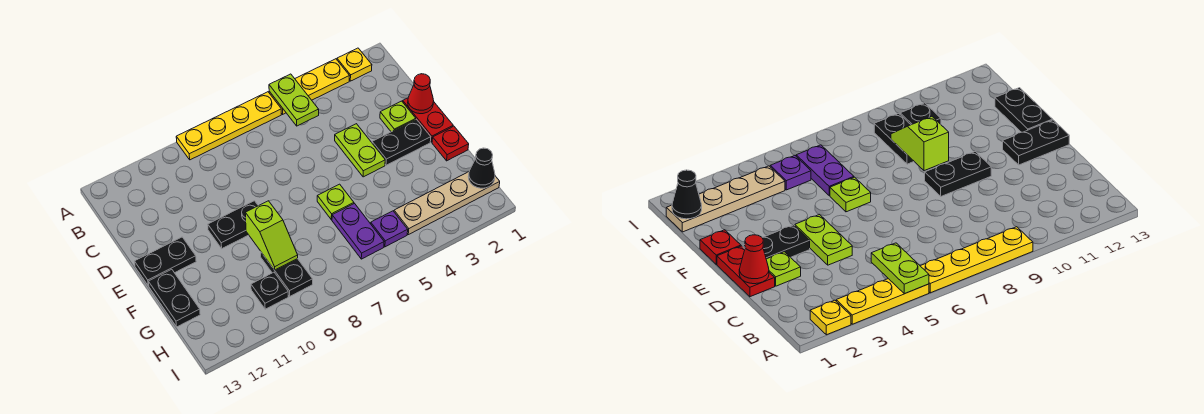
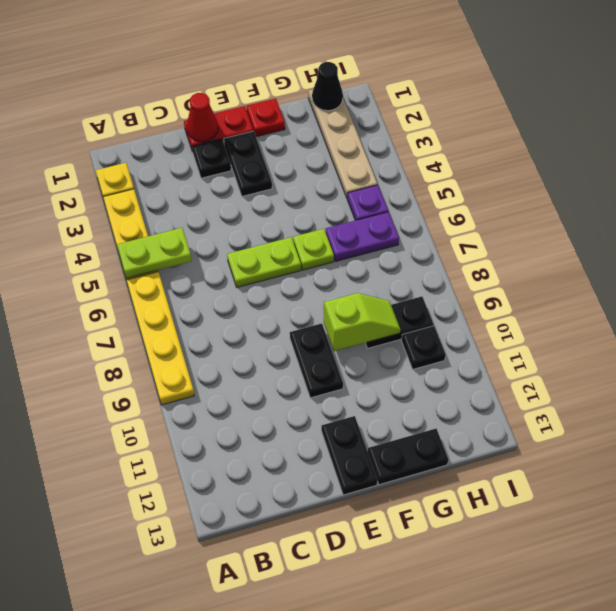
lime 1x1 plate [380,101,416,132] -> black 1x1 plate [192,139,231,178]
lime 1x2 plate [335,124,385,177] -> lime 1x2 plate moved to [227,237,301,287]

